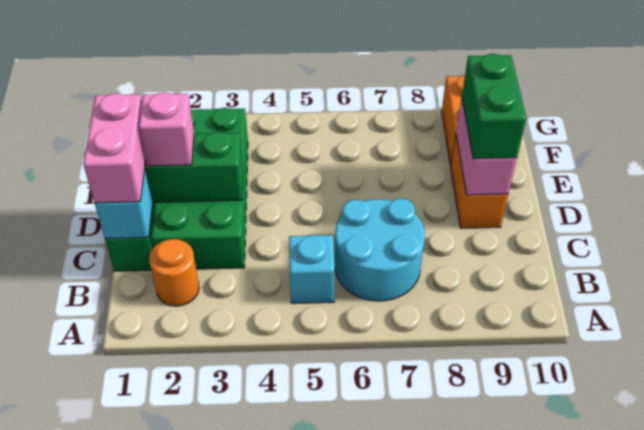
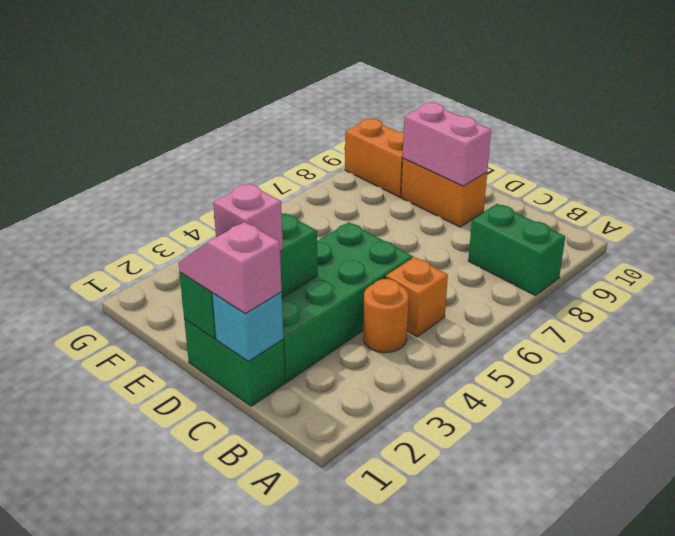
orange 1x1 round brick [149,239,199,306] -> orange 1x1 round brick moved to [363,279,409,353]
cyan 1x1 brick [289,235,335,303] -> orange 1x1 brick [386,257,448,337]
cyan 2x2 round brick [335,198,425,301] -> none
pink 1x2 brick [83,93,146,203] -> pink 1x2 slope [178,222,282,314]
green 2x4 brick [151,108,248,269] -> green 2x4 brick turned to [282,222,413,382]
green 1x2 brick [462,54,526,159] -> green 1x2 brick moved to [468,204,565,295]

